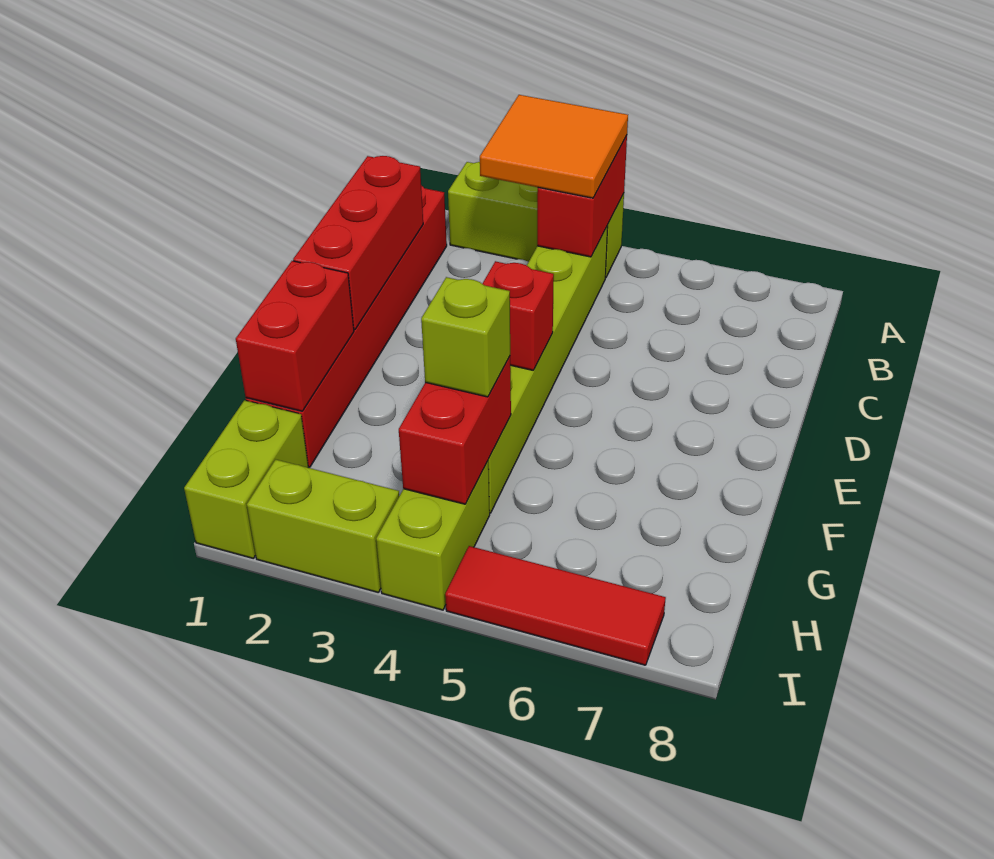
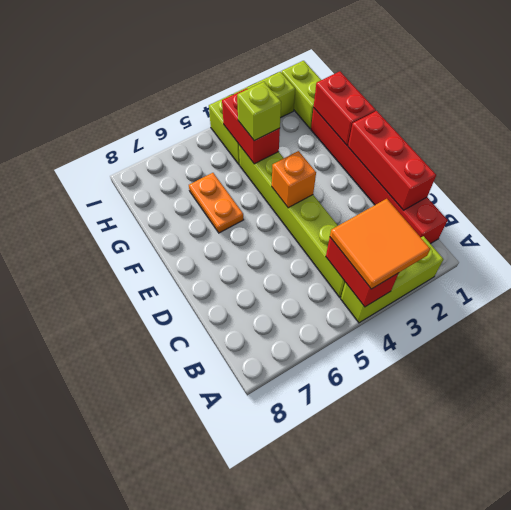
red 1x1 brick [482,261,554,370] -> orange 1x1 brick [272,151,316,208]
none -> orange 1x2 plate [189,173,244,233]
red 1x3 tile [445,546,666,665] -> none

